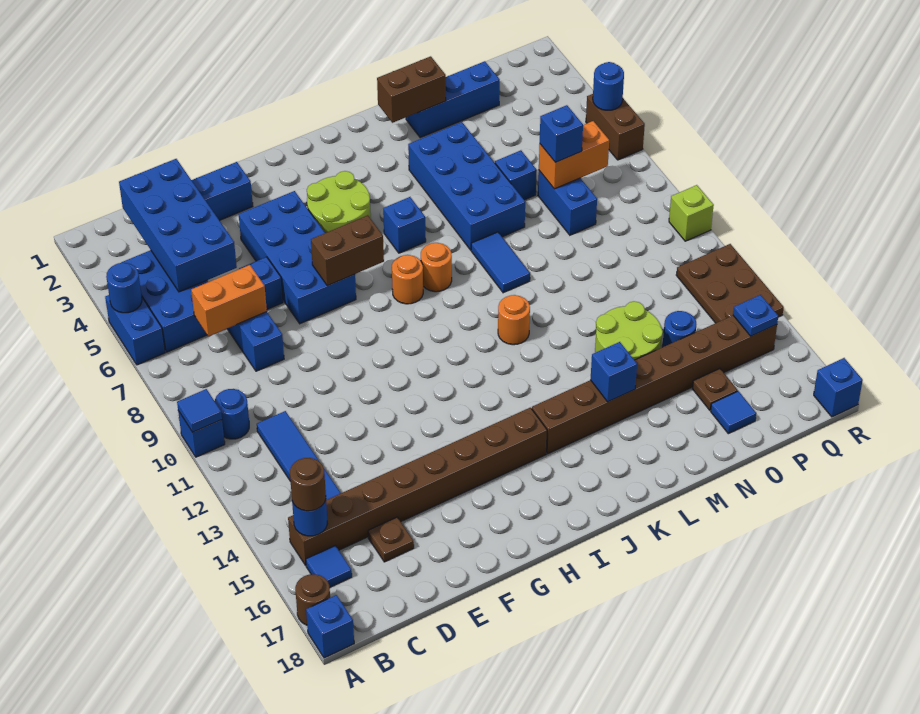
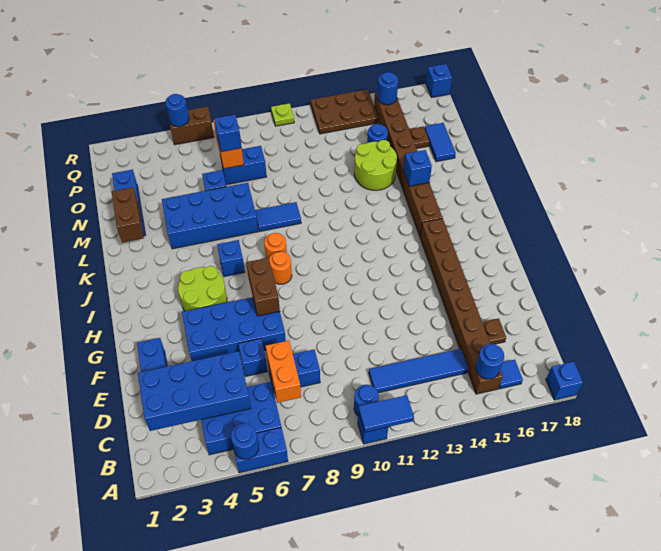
blue 1x1 tile [177,389,222,432] -> blue 1x2 tile [358,395,414,432]
brown 1x1 round brick [295,574,330,625] -> none
brown 1x1 round brick [290,458,326,511] -> none
orange 1x1 round brick [498,295,530,345] -> none
blue 1x1 tile [711,391,756,434] -> blue 1x2 tile [425,123,456,162]
blue 1x1 plate [733,295,778,336] -> blue 1x1 round brick [377,72,398,105]
lime 1x1 brick [669,185,714,241] -> lime 1x1 plate [271,103,294,126]

